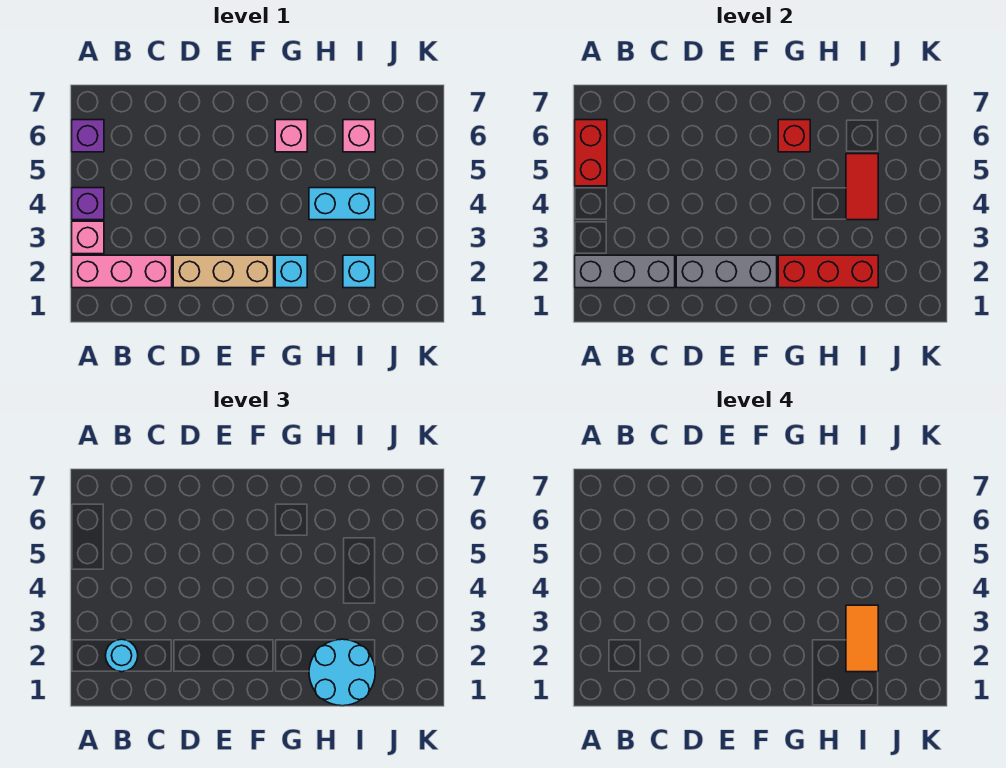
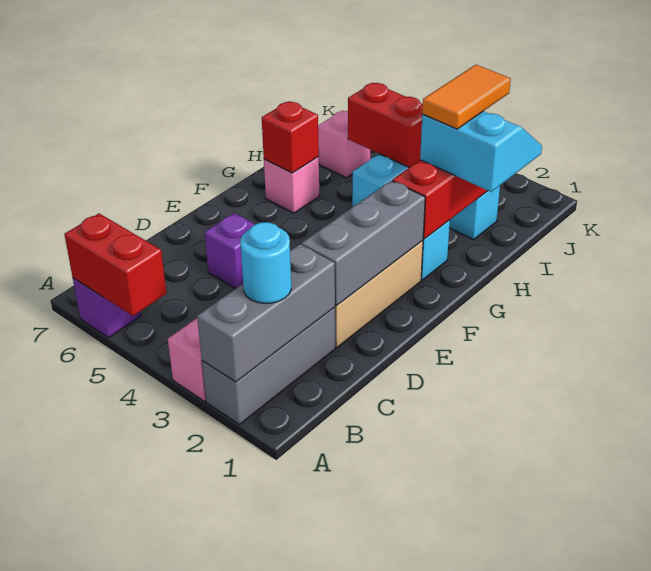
pink 1x3 brick [72,255,172,288] -> grey 1x3 brick [202,307,335,424]
purple 1x1 brick [72,188,104,220] -> purple 1x1 brick moved to [205,213,255,289]
cyan 2x2 round brick [309,639,375,706] -> cyan 2x2 slope [420,111,542,192]
orange 1x2 tile [846,605,878,672] -> orange 1x2 tile turned to [422,65,511,129]
red 1x2 tile [846,154,878,220] -> red 1x2 brick [348,83,423,167]

